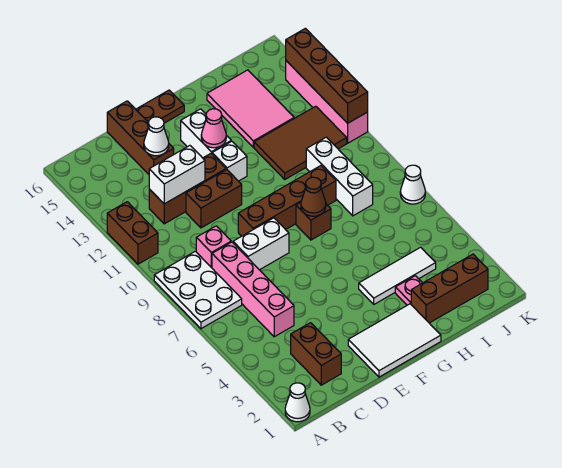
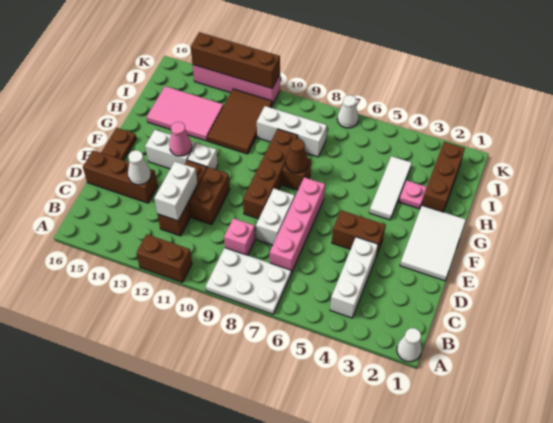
none -> white 1x3 brick [330,237,378,318]
brown 1x2 brick [291,323,341,385] -> brown 1x2 brick moved to [332,210,385,256]
pink 1x4 brick [212,242,294,337] -> pink 1x4 brick turned to [270,177,325,273]

